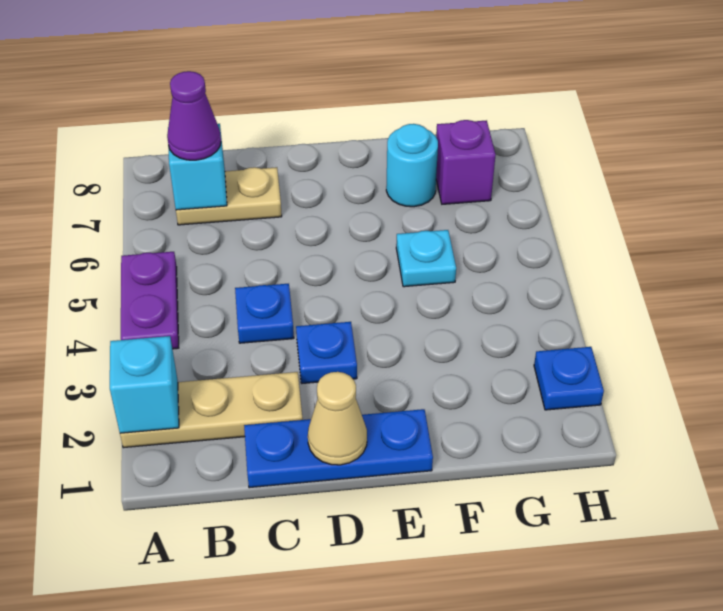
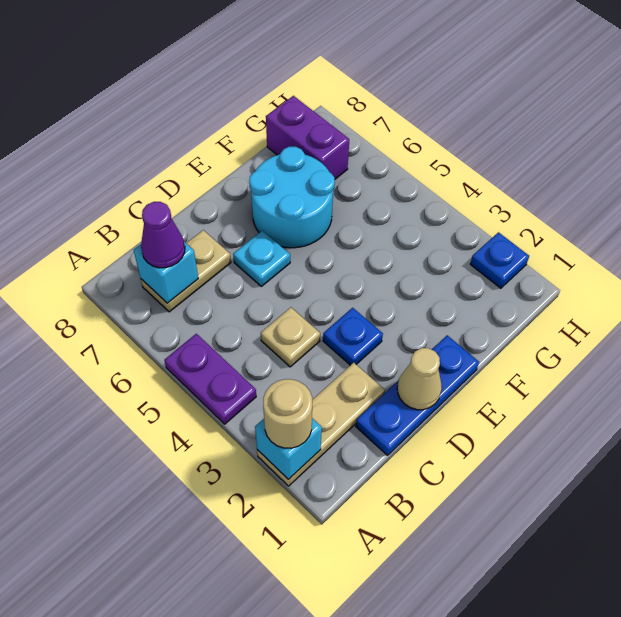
none -> tan 1x1 round brick [263,379,312,448]
blue 1x1 plate [235,284,294,343] -> tan 1x1 plate [261,307,320,367]
cyan 1x1 plate [396,230,456,287] -> cyan 1x1 plate moved to [233,231,290,286]
cyan 1x1 round brick [386,124,438,207] -> cyan 2x2 round brick [249,147,335,248]
purple 1x1 brick [436,120,496,204] -> purple 1x2 brick [266,96,349,179]

